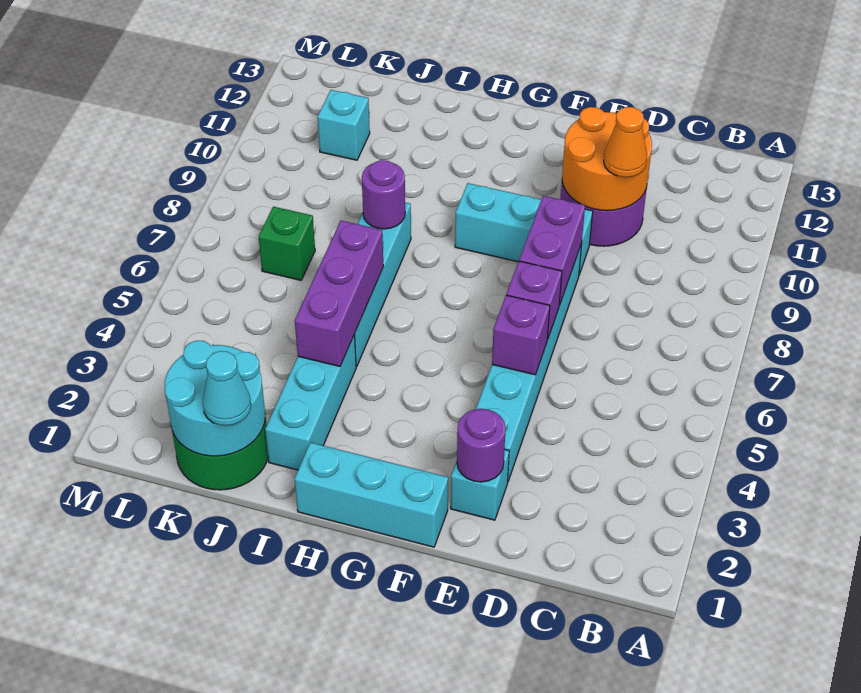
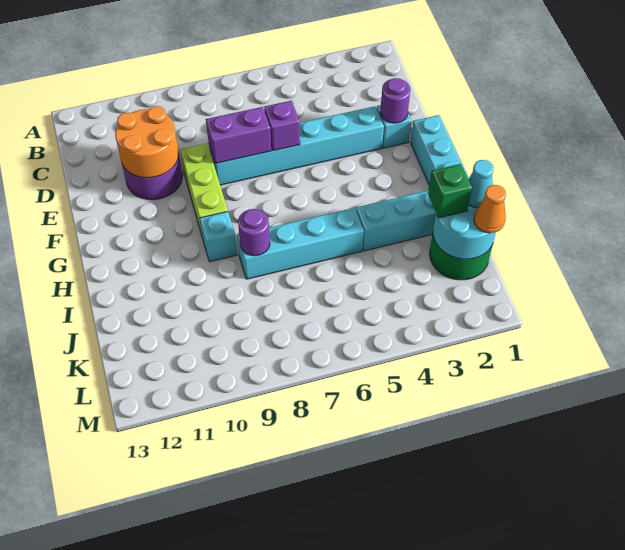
orange 1x1 cone [604,107,647,177] -> orange 1x1 cone moved to [474,185,506,233]
purple 1x1 brick [492,295,550,375] -> none
cyan 1x3 brick [455,183,593,274] -> lime 1x3 brick [180,143,228,235]
purple 1x3 brick [295,221,383,366] -> none
green 1x1 brick [259,207,315,280] -> green 1x1 brick moved to [428,164,472,218]
cyan 1x1 brick [318,90,370,160] -> cyan 1x1 brick moved to [200,212,237,262]

